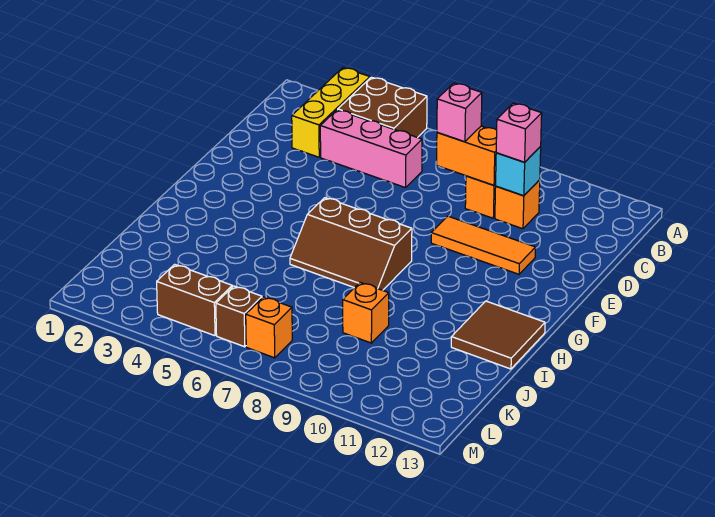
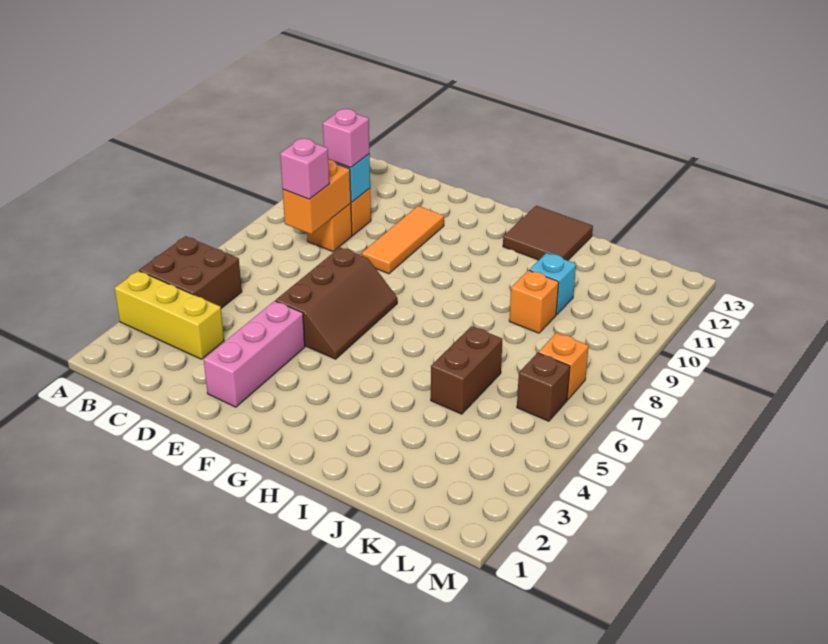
pink 1x3 brick [320,110,422,188] -> pink 1x3 brick moved to [204,301,305,407]
brown 2x3 slope [290,198,412,290] -> brown 2x3 slope moved to [276,248,397,359]
none -> cyan 1x1 brick [529,253,576,315]
brown 1x2 brick [157,264,232,336] -> brown 1x2 brick moved to [431,326,502,414]

